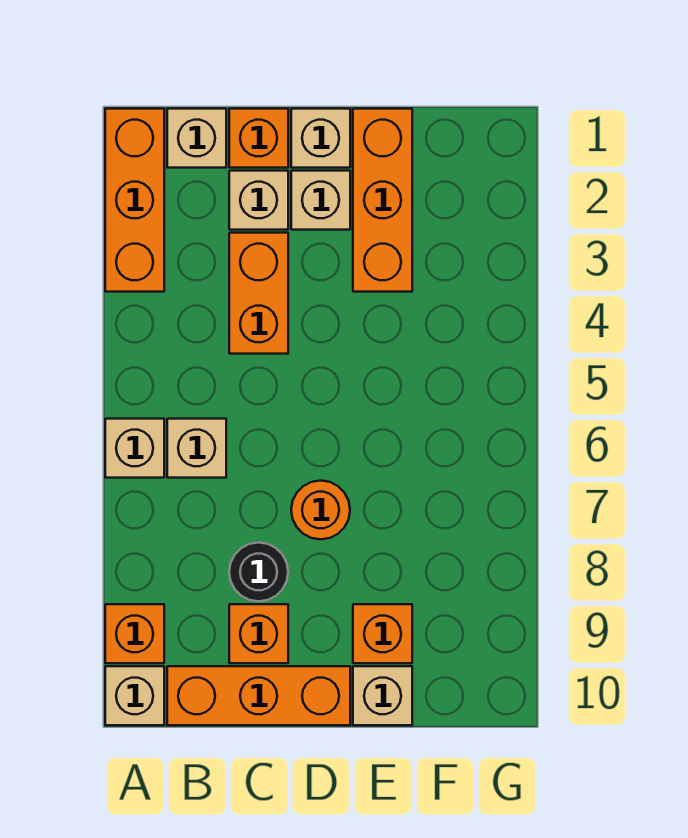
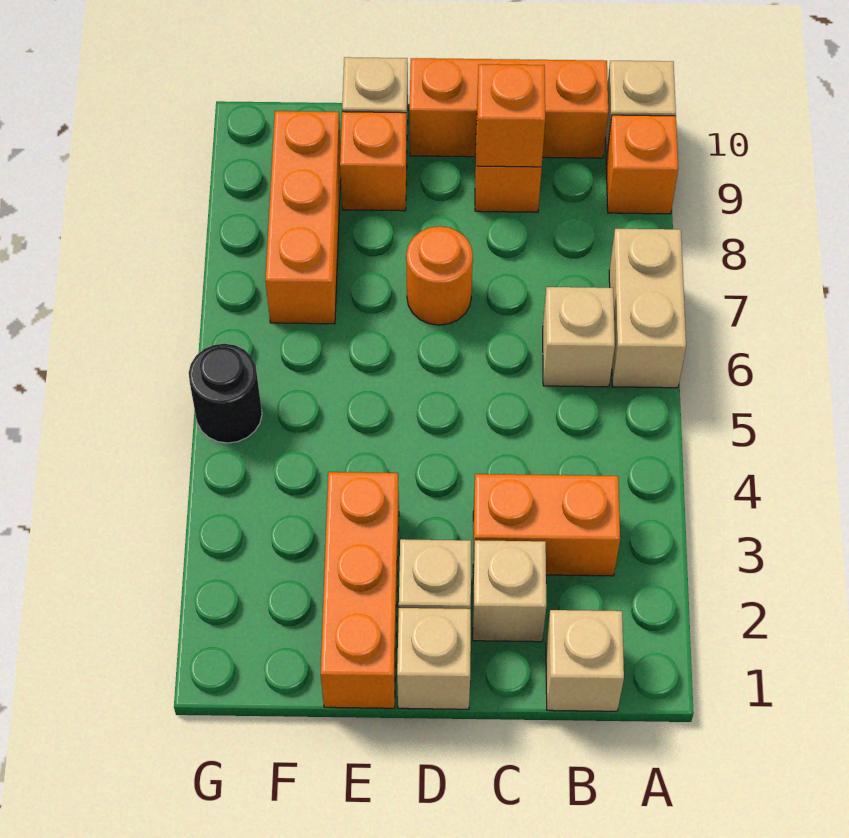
orange 1x3 brick [105,109,164,292] -> orange 1x3 brick moved to [265,111,341,324]
tan 1x1 brick [105,419,164,478] -> tan 1x2 brick [609,229,686,388]
orange 1x1 brick [229,109,288,168] -> orange 1x1 brick moved to [477,64,545,167]
orange 1x2 brick [229,233,288,354] -> orange 1x2 brick turned to [473,474,620,576]
black 1x1 round brick [229,543,288,601] -> black 1x1 round brick moved to [189,344,262,443]

